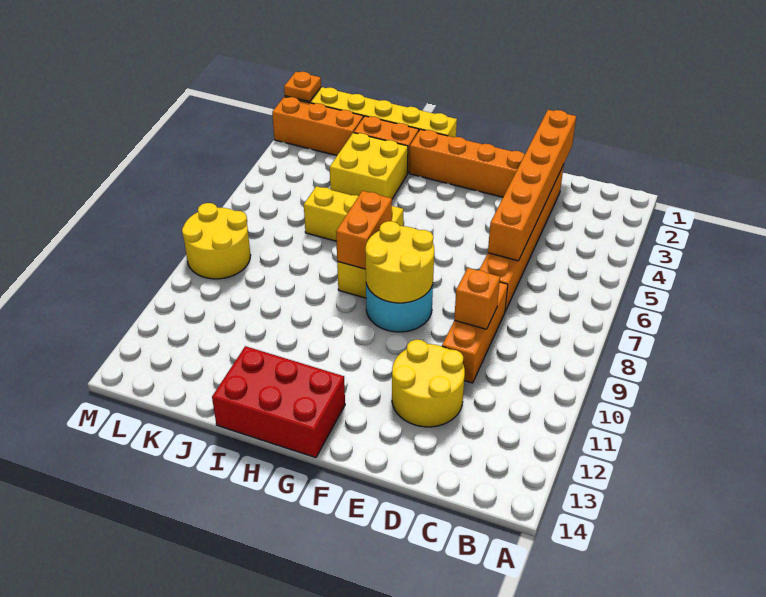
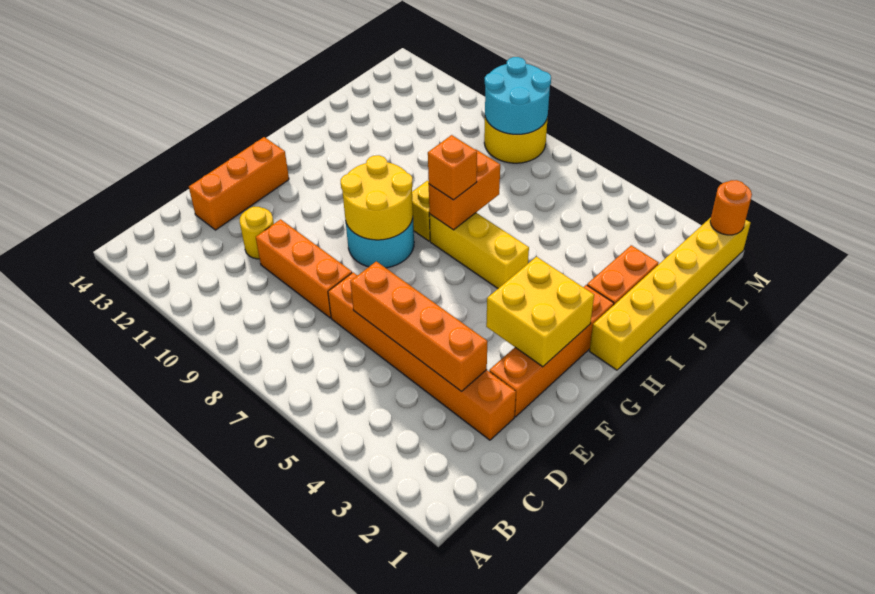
orange 1x6 brick [488,110,576,261] -> orange 1x4 brick [350,261,487,391]
orange 1x1 brick [454,268,500,329] -> orange 1x1 brick moved to [428,135,477,200]
yellow 2x2 round brick [392,340,465,427] -> yellow 1x1 round brick [240,207,274,259]
red 2x3 brick [212,346,345,458] -> none
yellow 1x3 brick [304,186,404,241] -> yellow 1x3 brick turned to [429,213,529,288]
orange 1x2 brick [336,191,392,269] -> orange 1x2 brick turned to [429,149,500,230]
yellow 2x2 brick [330,133,408,199] -> yellow 2x2 brick moved to [486,257,594,367]
orange 1x3 brick [272,97,363,156] -> orange 1x3 brick moved to [189,137,289,230]
none -> cyan 2x2 round brick [485,57,551,134]
orange 1x1 plate [284,72,321,102] -> orange 1x1 round brick [710,180,752,235]

